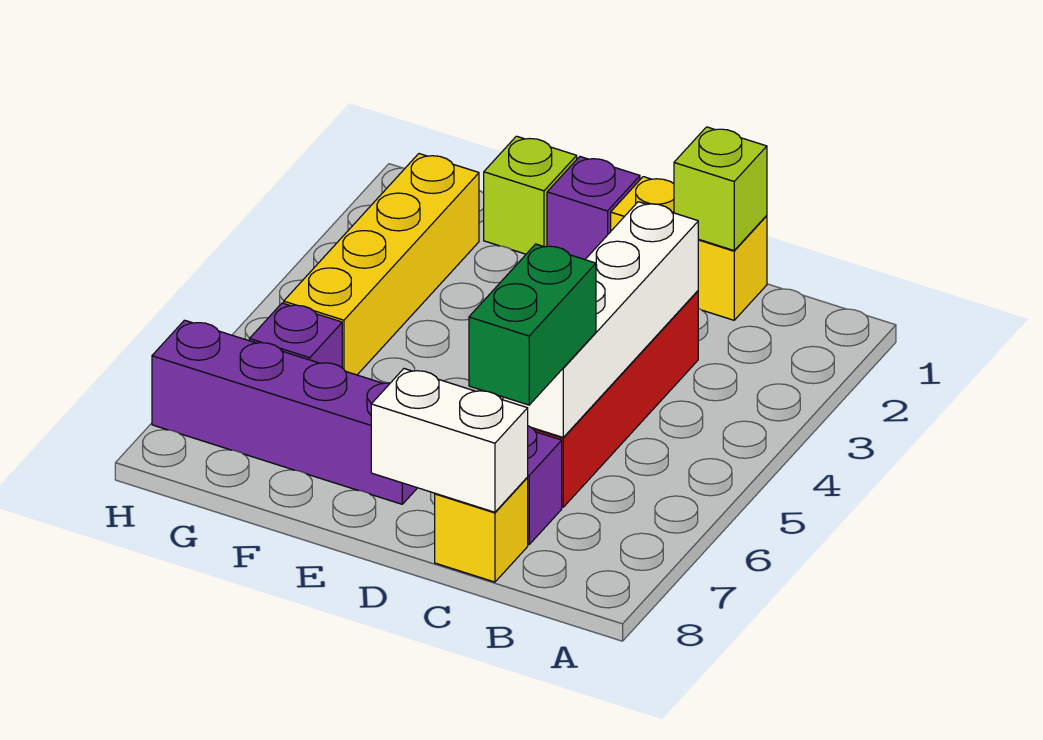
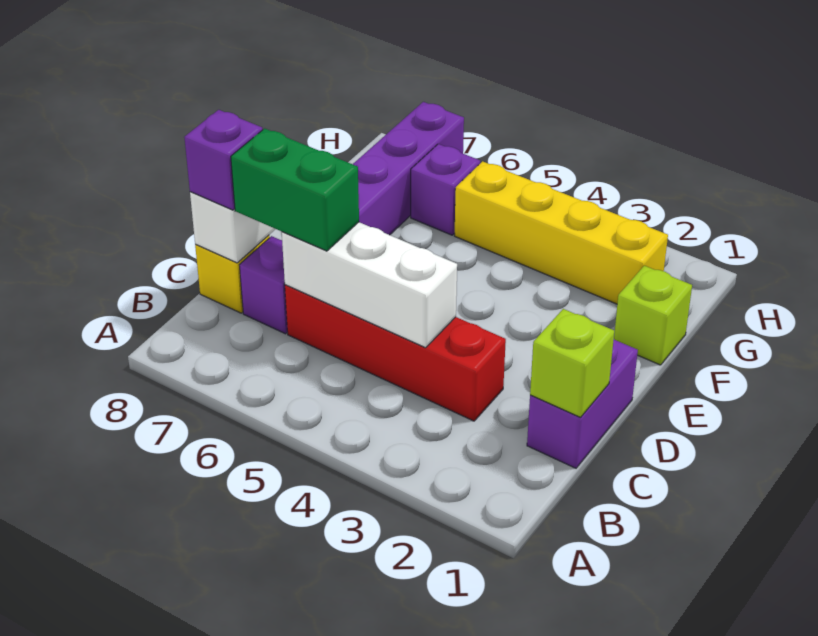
yellow 1x2 brick [611,177,767,320] -> purple 1x2 brick [527,339,638,468]
white 1x4 brick [503,202,698,437] -> white 1x3 brick [282,222,457,348]
purple 1x1 brick [547,157,640,260] -> purple 1x1 brick moved to [184,110,263,210]

